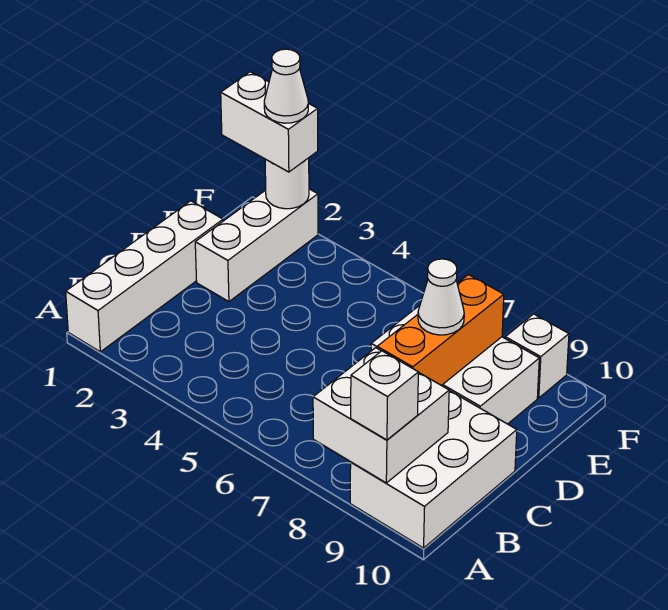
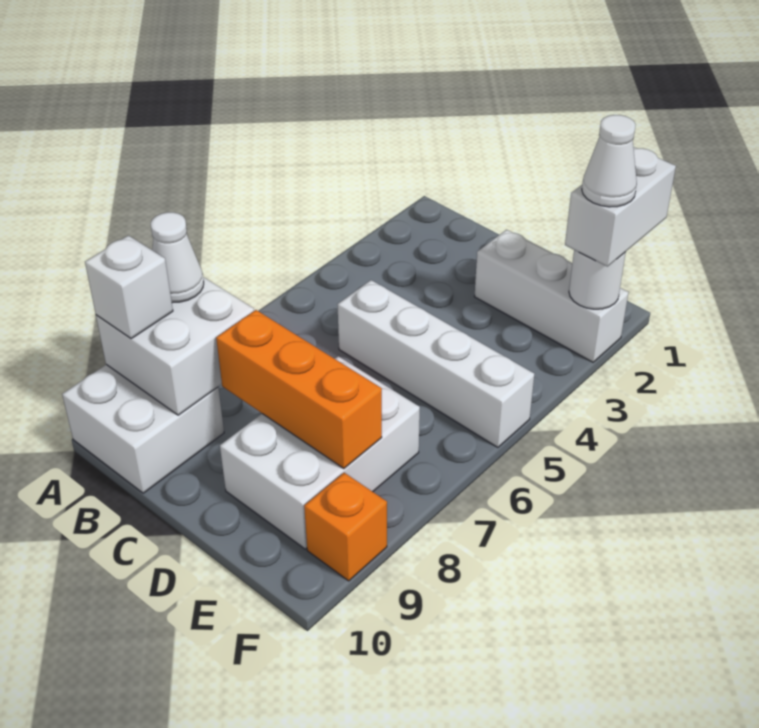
white 1x4 brick [66,201,223,352] -> white 1x4 brick moved to [337,280,534,447]
white 2x3 brick [350,391,517,548] -> white 2x2 brick [62,365,224,493]
white 1x1 cone [418,259,464,335] -> white 1x1 cone moved to [151,212,204,303]
white 1x1 brick [505,314,569,398] -> orange 1x1 brick [304,473,387,581]

